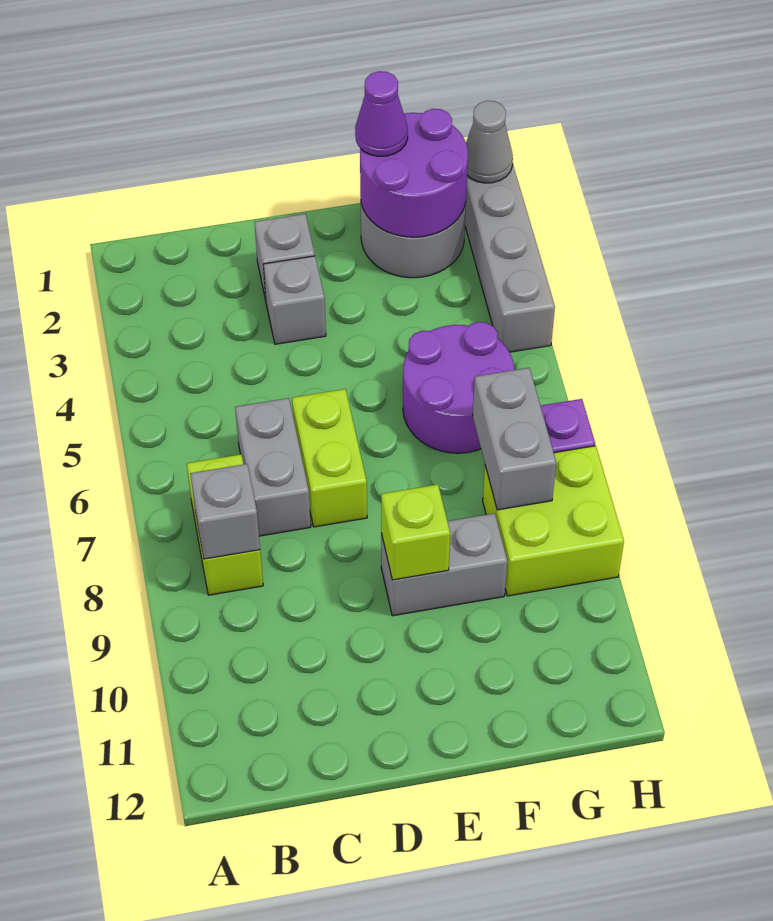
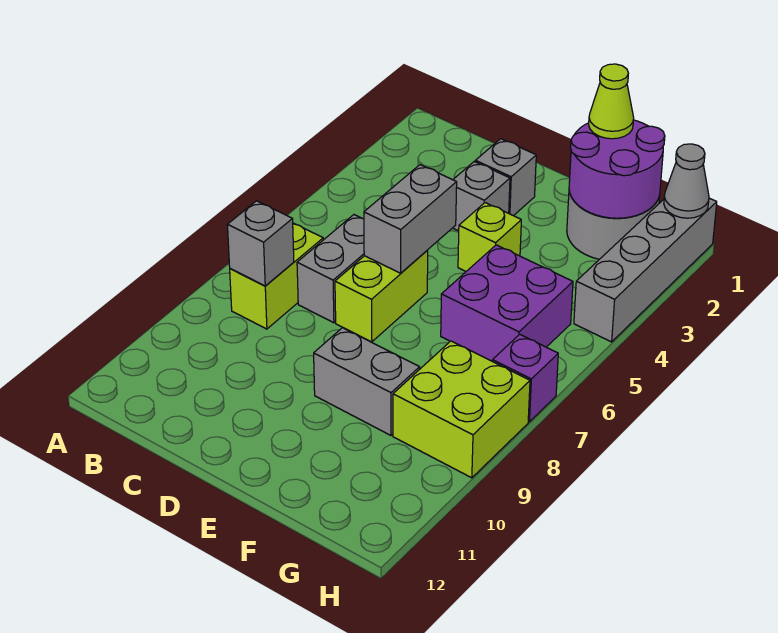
lime 1x1 brick [381,484,450,580] -> lime 1x1 brick moved to [458,203,521,271]
purple 1x1 cone [355,71,408,156] -> lime 1x1 cone [589,64,634,139]
purple 2x2 round brick [403,322,514,453] -> purple 2x2 brick [441,245,573,361]
grey 1x2 brick [473,368,556,510] -> grey 1x2 brick moved to [364,165,457,273]

